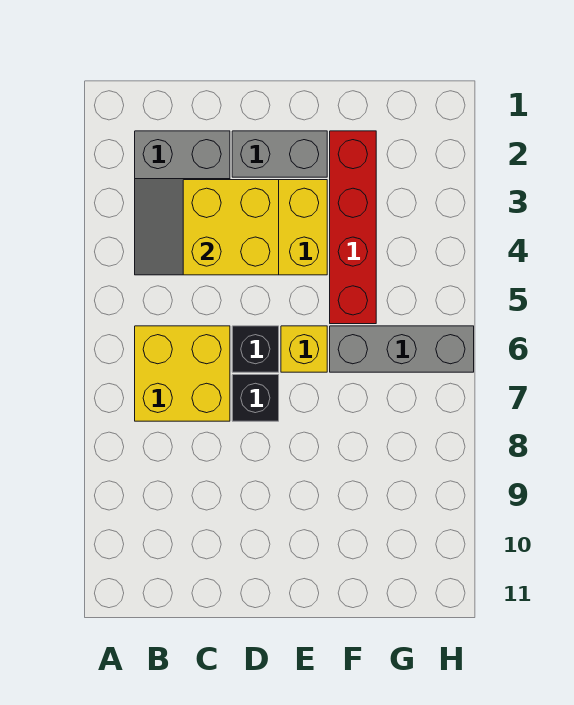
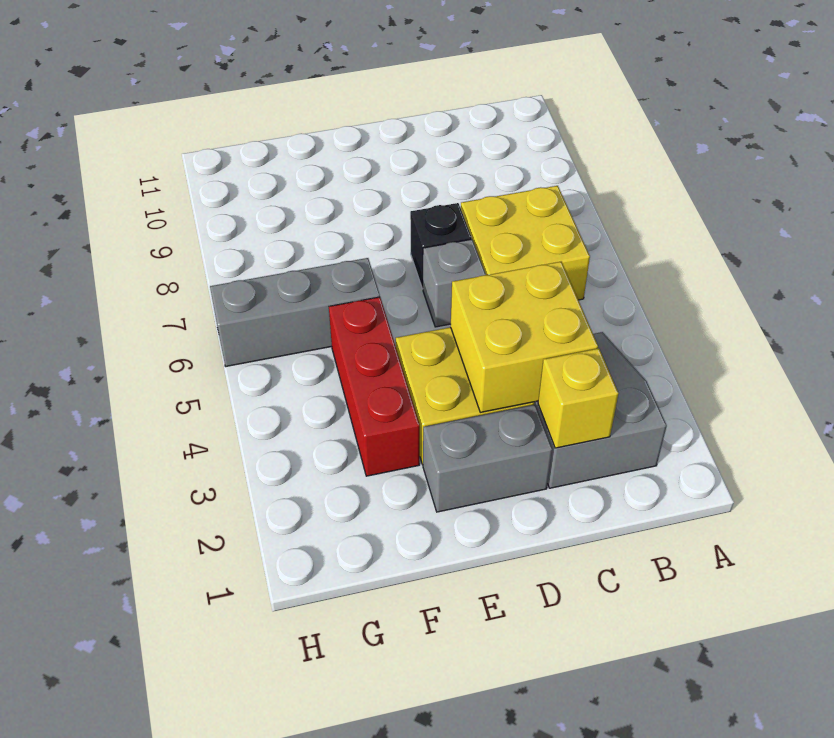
black 1x1 brick [232,326,279,372] -> grey 1x1 brick [423,239,486,327]
yellow 1x1 brick [281,326,327,372] -> yellow 1x1 brick moved to [538,348,619,448]
red 1x4 brick [330,131,376,324] -> red 1x3 brick [329,297,420,476]

